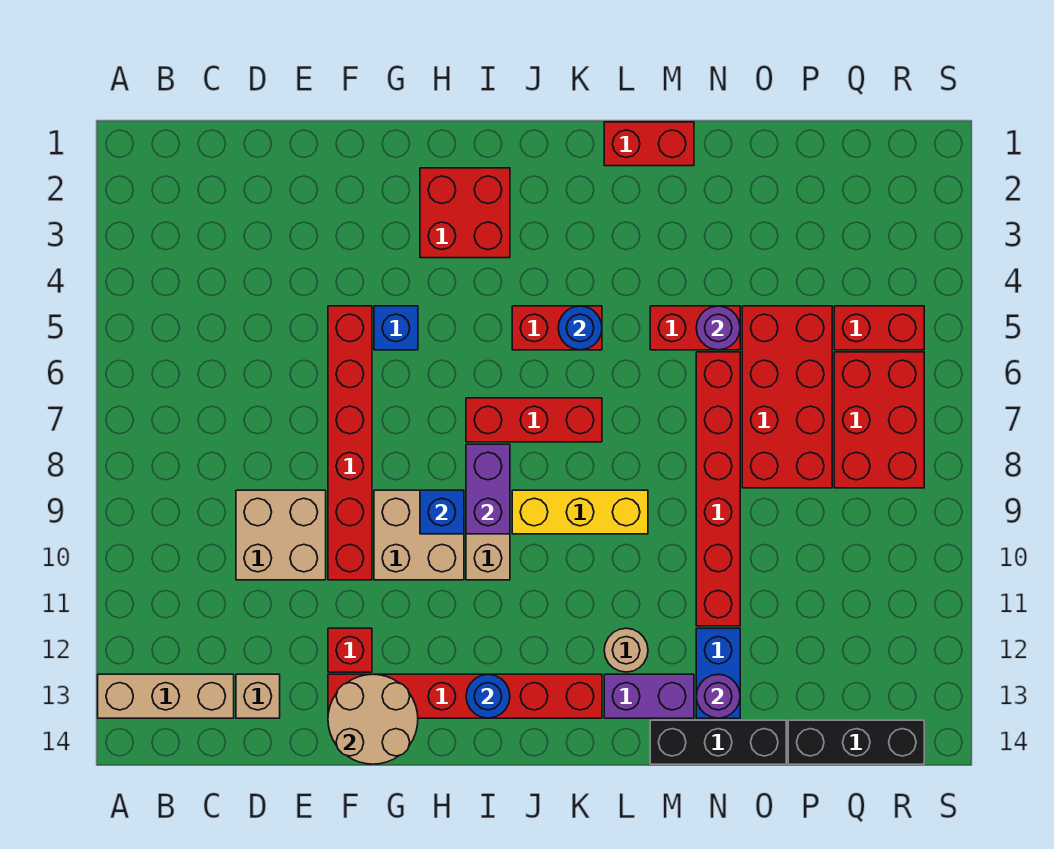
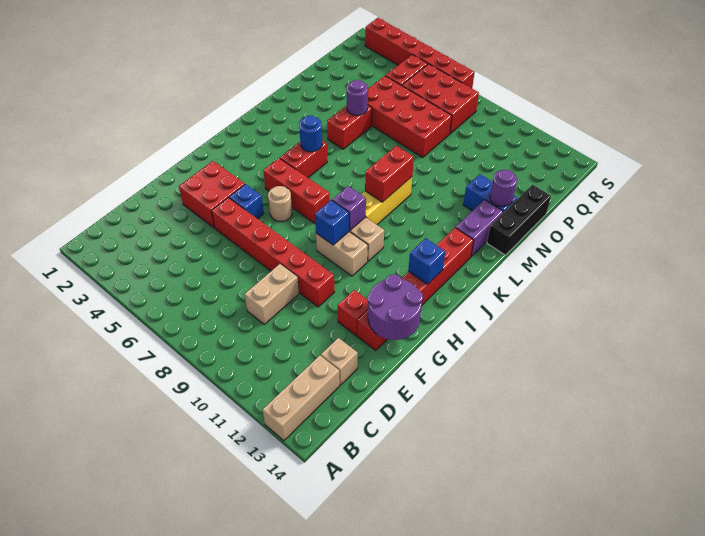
tan 2x2 brick [236,490,326,580] -> tan 1x2 brick [244,264,299,324]
tan 2x2 round brick [328,674,418,764] -> purple 2x2 round brick [368,274,423,340]
tan 2x2 brick [374,490,464,580] -> tan 1x2 brick [316,232,368,276]
red 2x2 brick [420,168,510,258] -> red 2x2 brick moved to [179,161,245,228]
red 1x3 brick [466,398,602,442] -> red 1x3 brick turned to [263,158,330,223]
purple 1x2 brick [466,444,510,534] -> purple 1x1 brick [332,186,366,230]
blue 1x1 round brick [466,674,510,718] -> blue 1x1 brick [408,238,445,285]
red 1x2 brick [604,122,694,166] -> red 1x2 brick moved to [365,146,414,202]
tan 1x1 round brick [604,628,648,672] -> tan 1x1 round brick moved to [268,186,292,222]
red 1x6 brick [696,352,740,626] -> red 1x6 brick moved to [365,18,475,88]
black 1x3 brick [788,720,924,764] -> none

